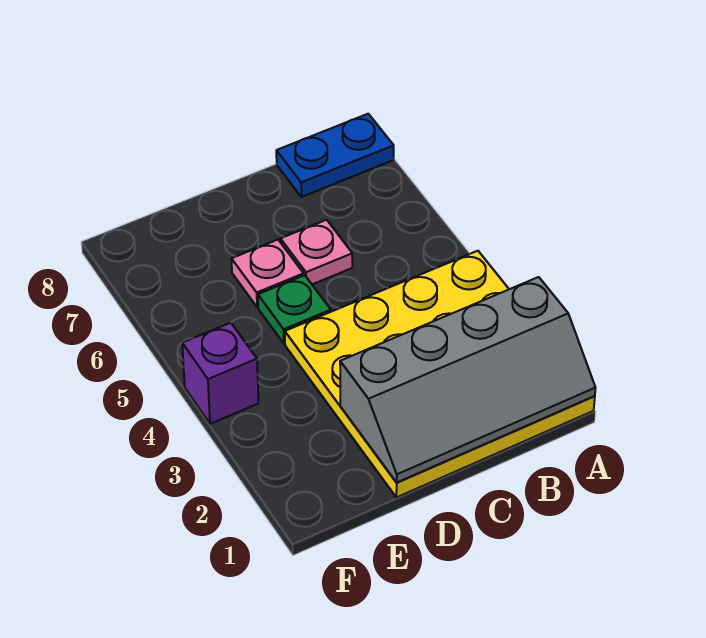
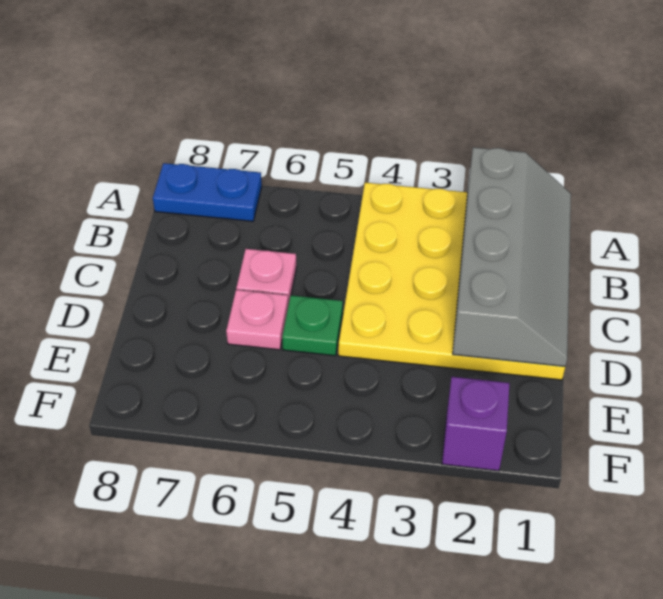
blue 1x2 plate [276,114,394,197] -> blue 1x2 plate turned to [153,163,262,221]
purple 1x1 brick [182,323,258,424] -> purple 1x1 brick moved to [442,377,510,471]

